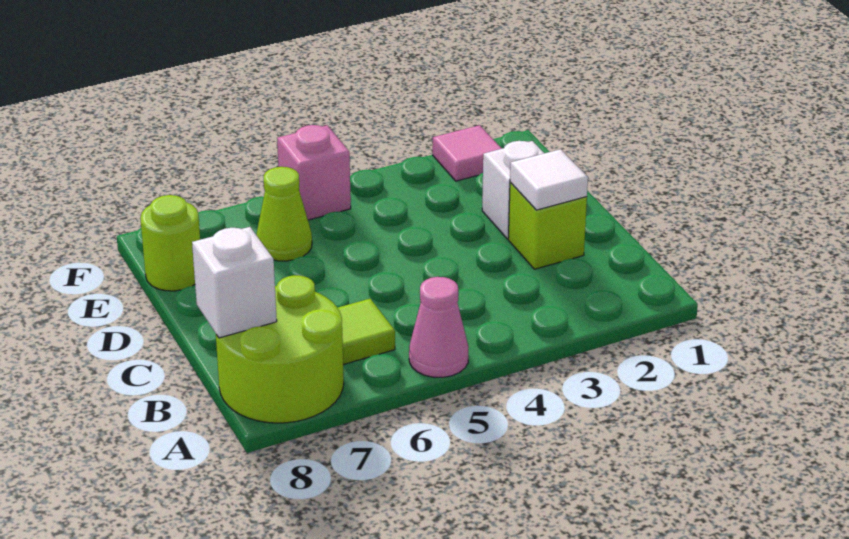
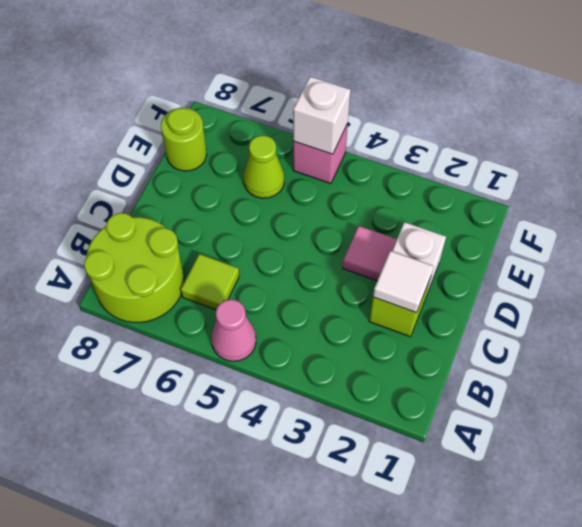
white 1x1 brick [192,227,277,338] -> white 1x1 brick moved to [293,77,350,154]
pink 1x1 tile [433,125,502,181] -> pink 1x1 tile moved to [343,226,397,281]

